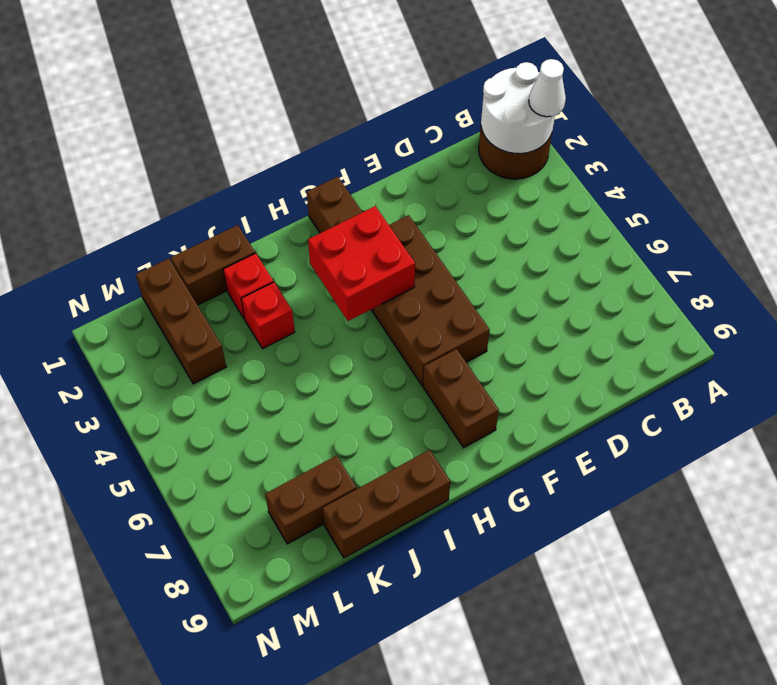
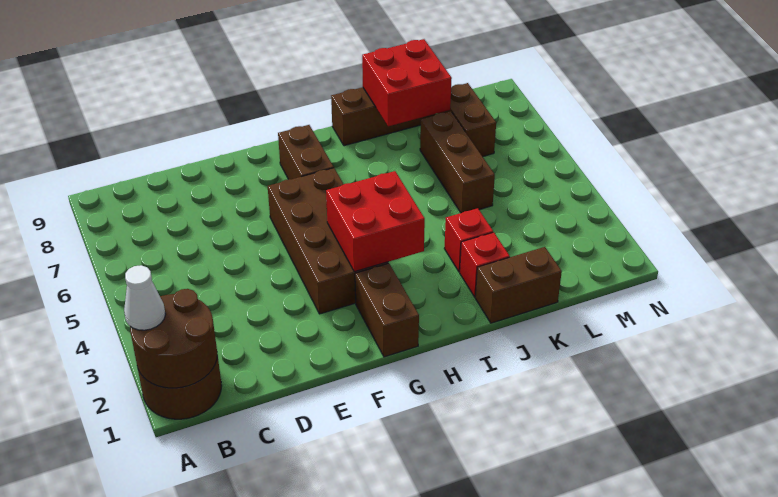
white 2x2 round brick [481,62,555,154] -> brown 2x2 round brick [130,289,217,388]
none -> red 2x2 brick [362,39,452,126]
brown 1x2 brick [265,456,357,544] -> brown 1x2 brick turned to [440,83,496,157]
brown 1x3 brick [136,258,226,384] -> brown 1x3 brick moved to [420,111,495,213]

